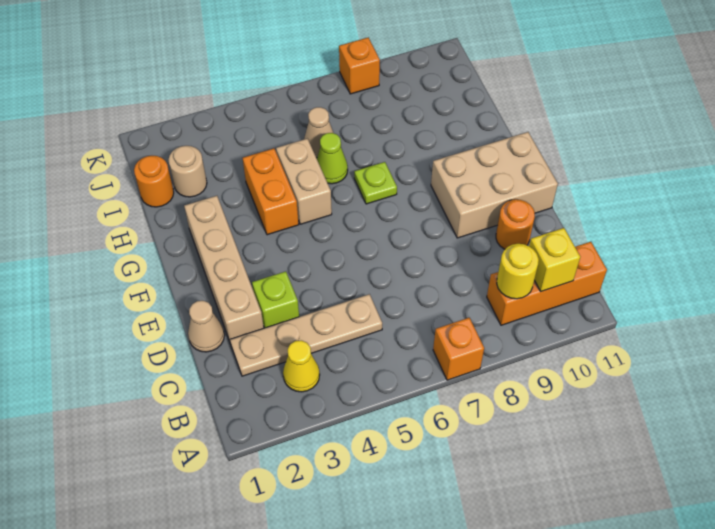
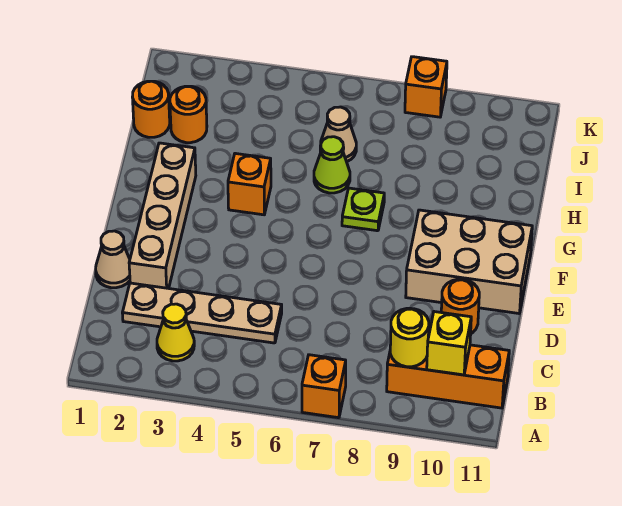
lime 1x1 brick [252,271,299,328] -> none
orange 1x2 brick [243,148,299,235] -> orange 1x1 brick [228,153,271,215]
tan 1x2 brick [276,139,332,224] -> none
tan 1x1 round brick [168,146,207,197] -> orange 1x1 round brick [170,86,207,143]

